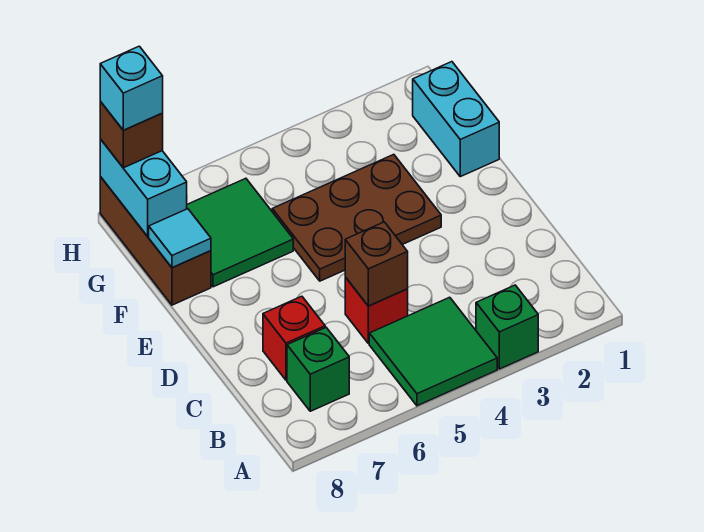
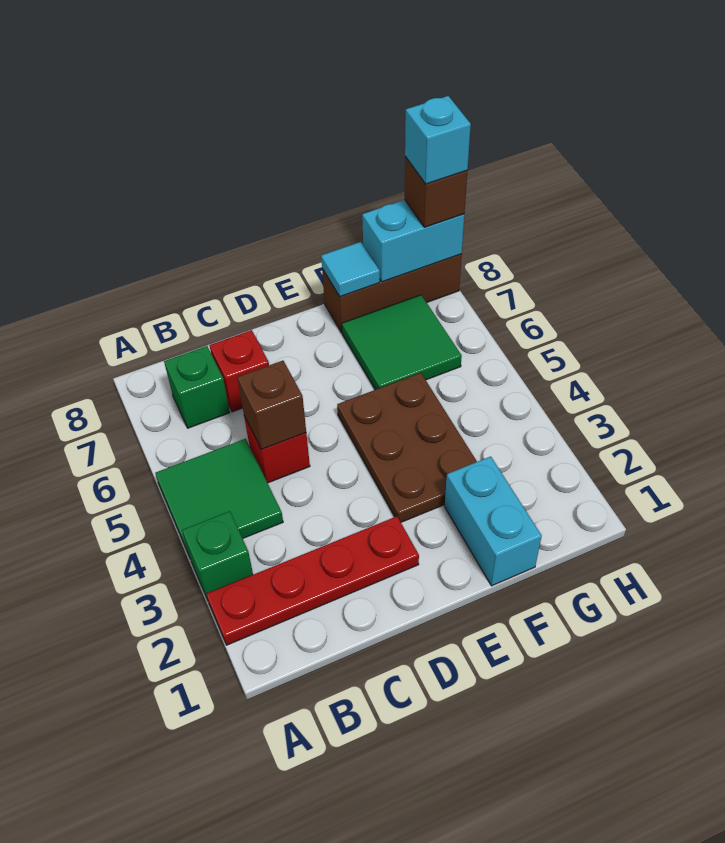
none -> red 1x4 plate [206,516,419,645]
cyan 1x2 brick [413,62,499,177] -> cyan 1x2 brick turned to [445,457,542,586]

